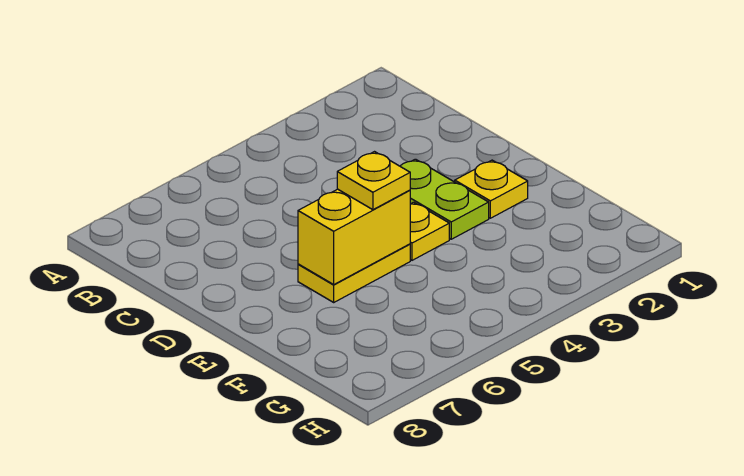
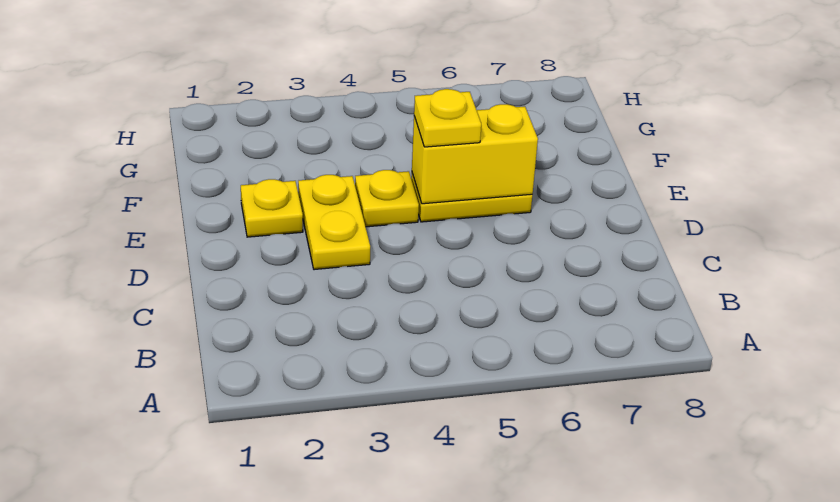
lime 1x2 plate [400,159,489,239] -> yellow 1x2 plate [298,175,370,270]

